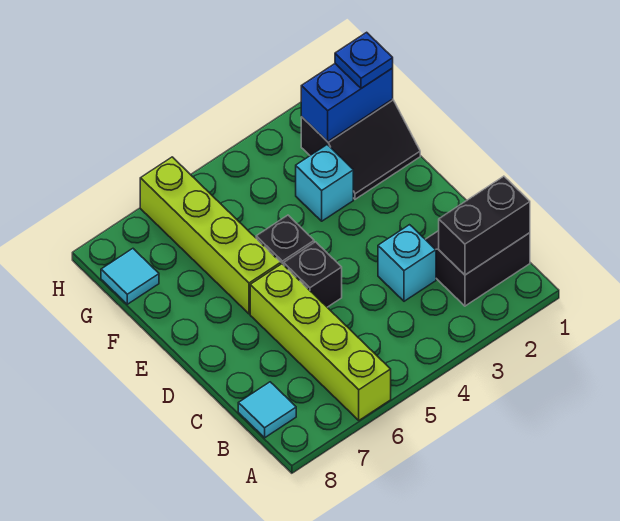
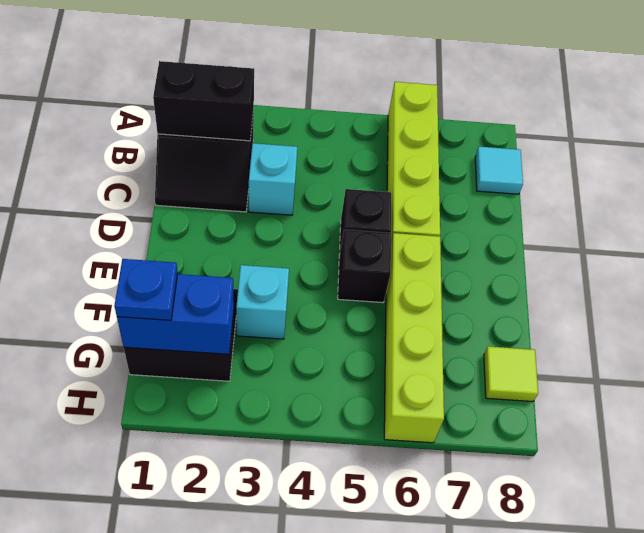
cyan 1x1 tile [101,249,159,304] -> lime 1x1 tile [484,346,538,402]

